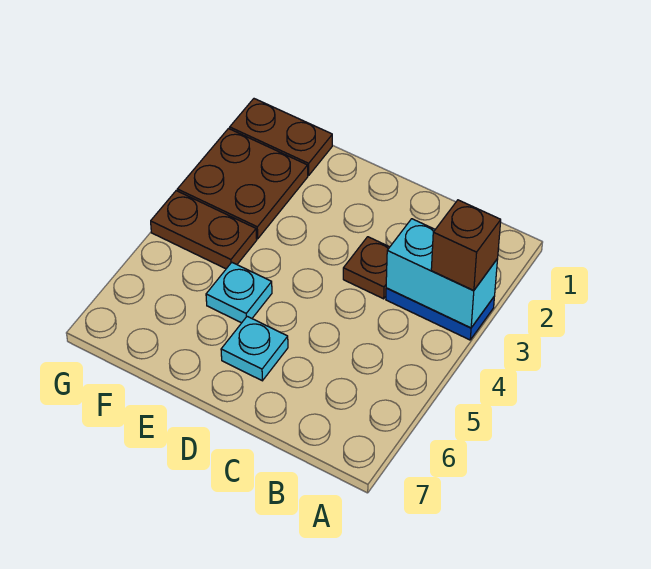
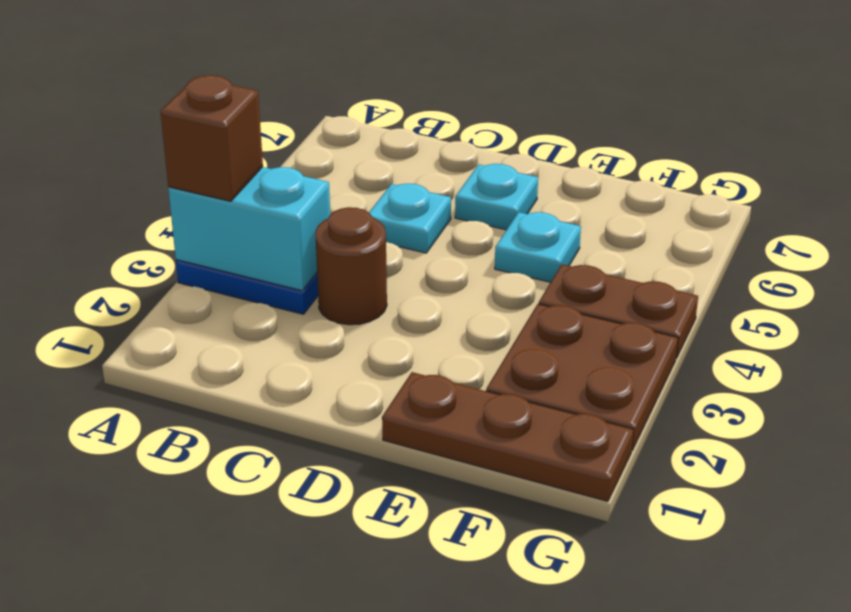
brown 1x1 plate [343,237,389,299] -> brown 1x1 round brick [315,207,387,325]
none -> cyan 1x1 plate [369,184,451,253]
brown 1x2 plate [230,99,332,175] -> brown 1x3 plate [382,372,633,501]

